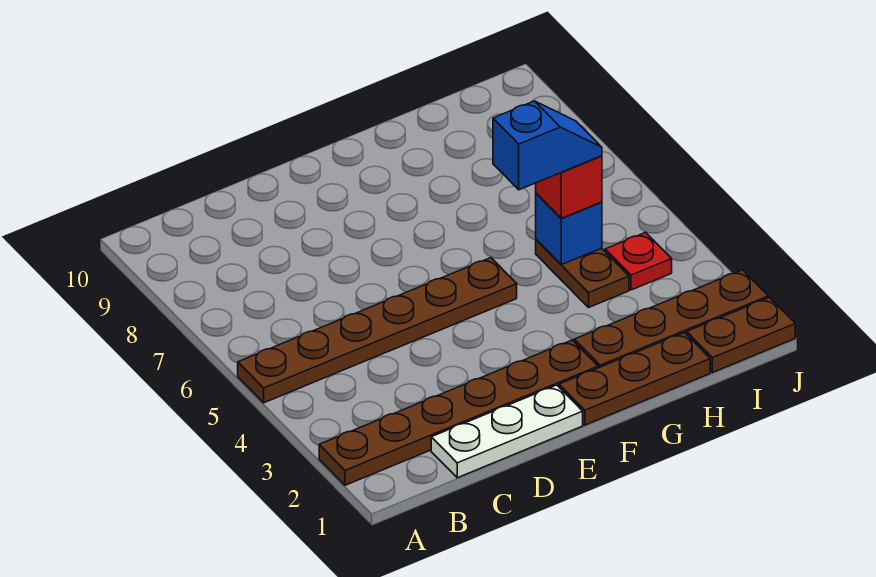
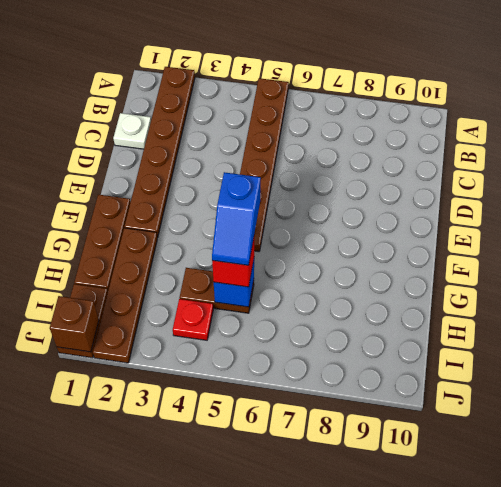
white 1x3 plate [431,385,583,478] -> white 1x1 plate [113,113,151,149]
none -> brown 1x1 brick [50,296,99,352]

